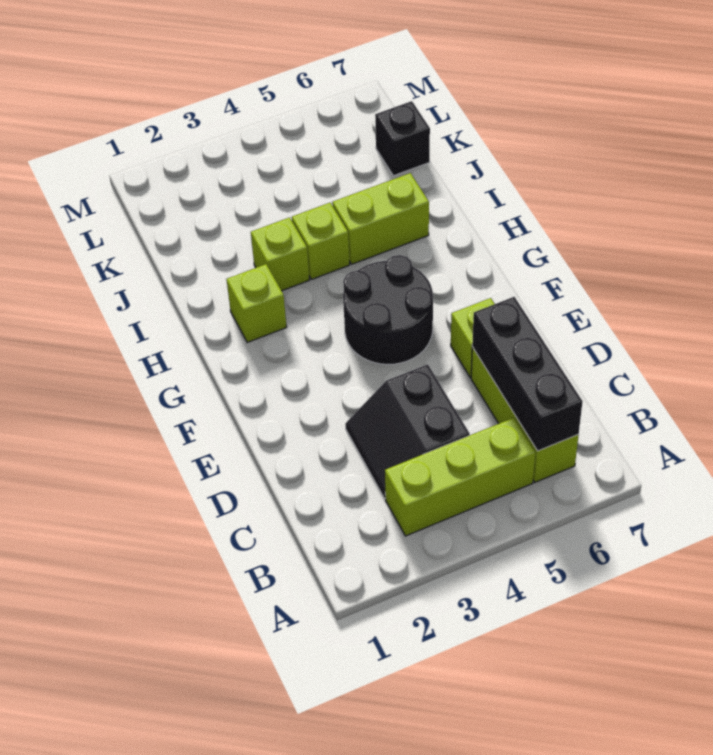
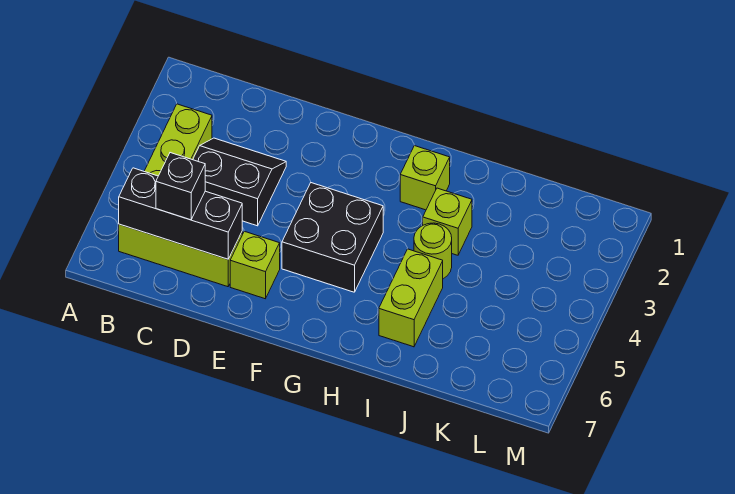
black 2x2 round brick [343,255,433,365] -> black 2x2 brick [282,183,383,292]
lime 1x1 brick [292,203,350,280] -> lime 1x1 round brick [414,223,452,279]
black 1x1 brick [375,101,430,176] -> black 1x1 brick moved to [156,153,205,220]

